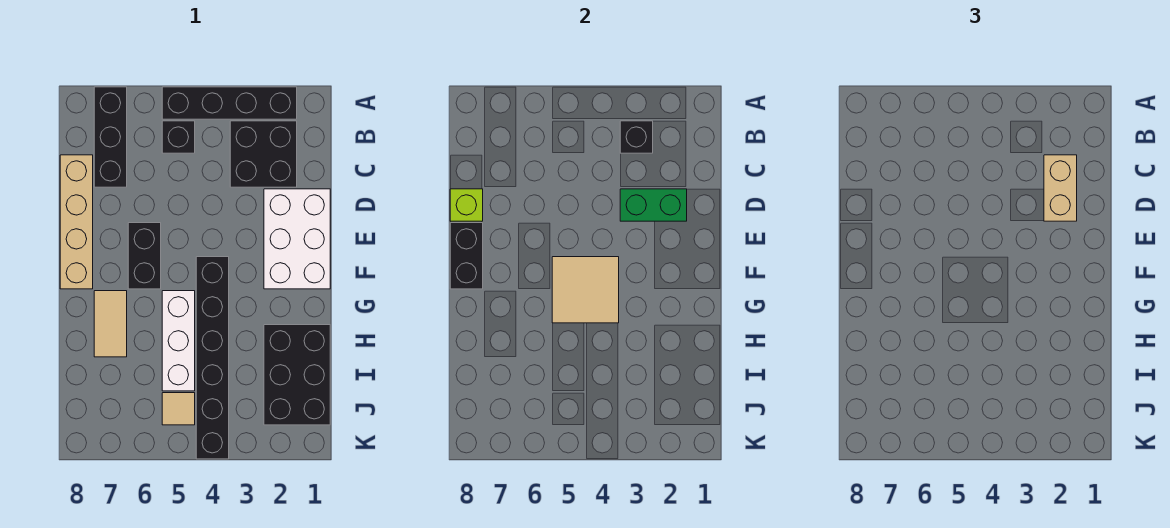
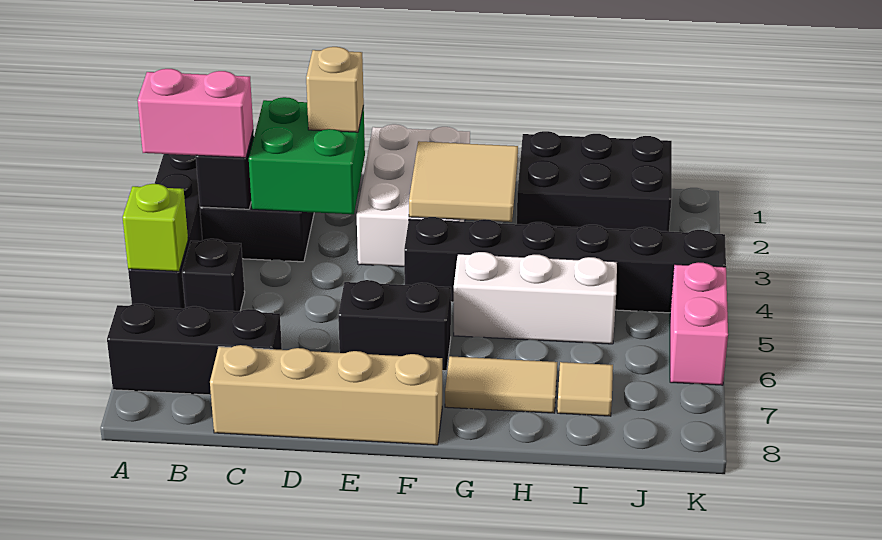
none -> pink 1x2 brick [138,69,253,158]
tan 1x2 brick [1044,155,1077,221] -> tan 1x1 brick [306,47,364,132]
white 2x3 brick [264,189,330,289] -> white 2x3 brick turned to [357,124,470,267]
green 1x2 brick [620,189,687,221] -> green 2x2 brick [249,97,365,214]
lime 1x1 brick [450,189,483,221] -> lime 1x1 brick moved to [123,184,188,271]
black 1x2 brick [450,223,483,289] -> none
tan 2x2 tile [552,257,619,323] -> tan 2x2 tile moved to [409,141,518,222]
tan 1x1 tile [162,393,195,425] -> tan 1x1 tile moved to [557,362,613,416]
none -> pink 1x2 brick [670,263,728,385]

